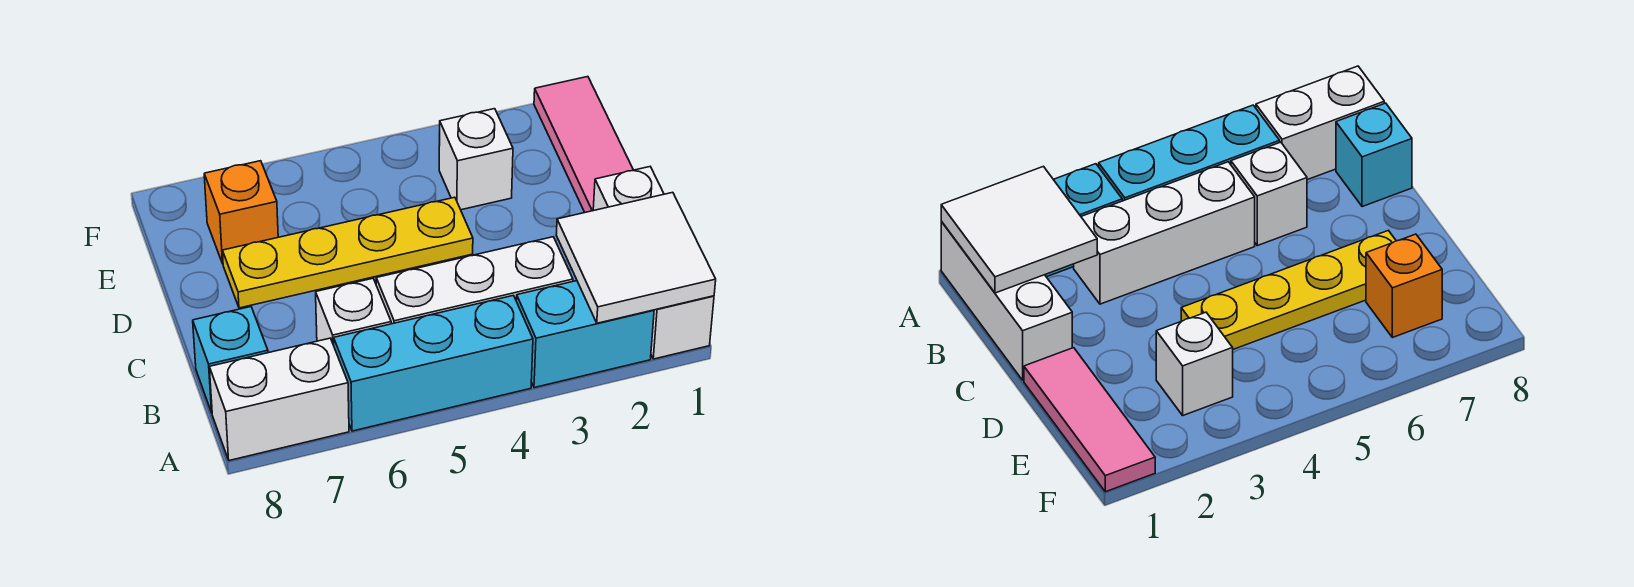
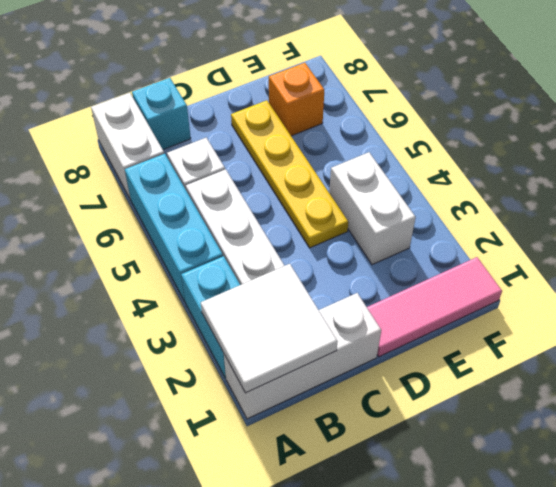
white 1x1 brick [439,109,513,210] -> white 1x2 brick [329,152,416,265]

